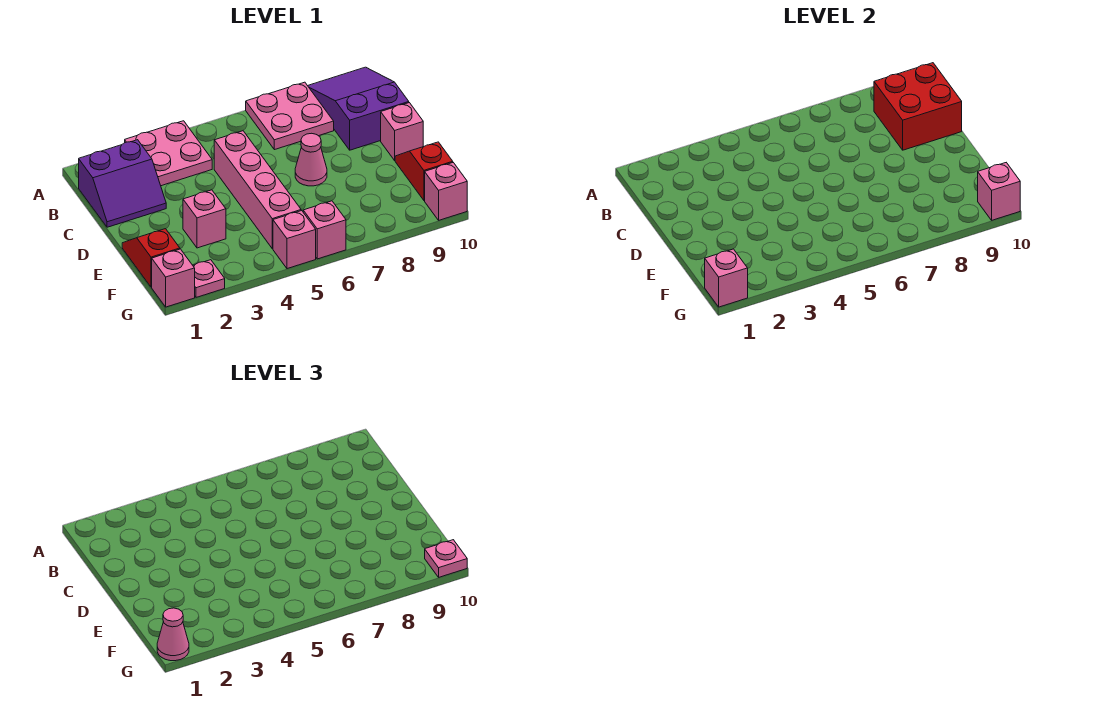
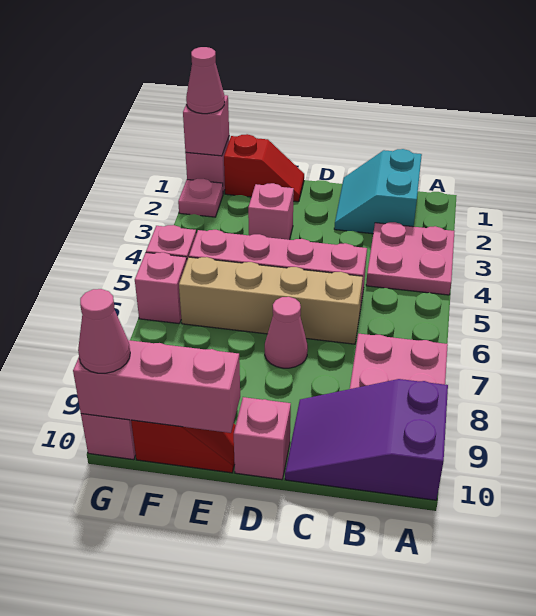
purple 2x3 slope [308,67,409,150] -> purple 2x3 slope turned to [285,379,448,500]
purple 2x2 slope [79,140,166,227] -> cyan 2x2 slope [334,149,422,234]
red 2x2 brick [874,63,962,150] -> none
none -> tan 1x4 brick [179,257,363,344]
pink 1x1 brick [978,163,1020,220] -> pink 1x3 brick [73,340,240,433]
pink 1x1 plate [425,540,467,577] -> pink 1x1 cone [78,289,130,373]

